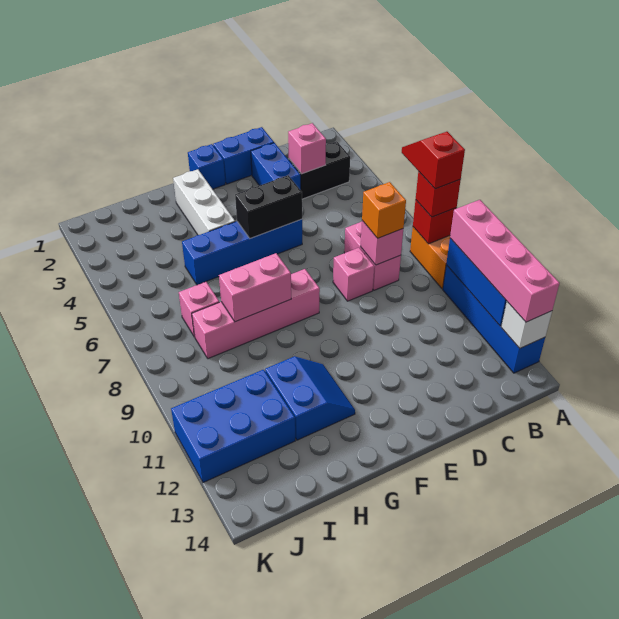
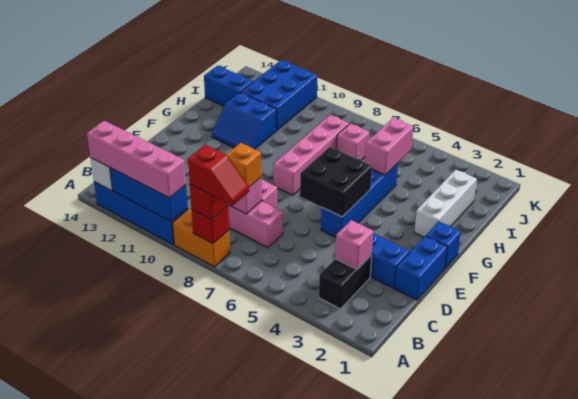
black 1x2 brick [235,175,302,239] -> black 2x2 brick [300,147,372,217]
white 1x3 brick [173,169,235,235] -> white 1x3 brick turned to [414,170,477,237]
pink 1x2 brick [219,253,291,322] -> pink 1x2 brick moved to [365,118,413,175]
none -> blue 1x2 brick [204,66,253,106]

